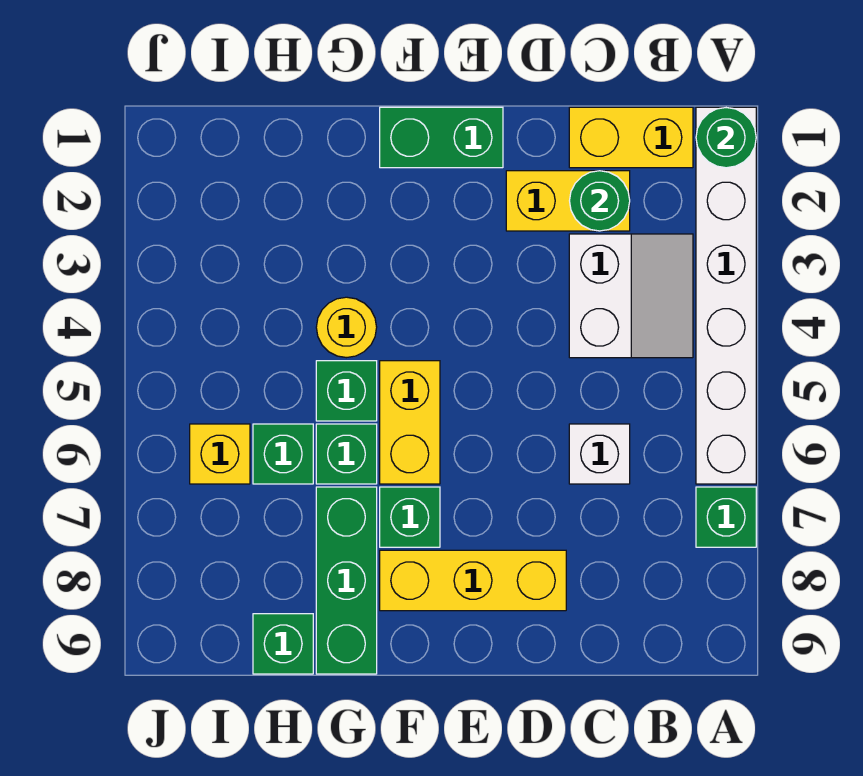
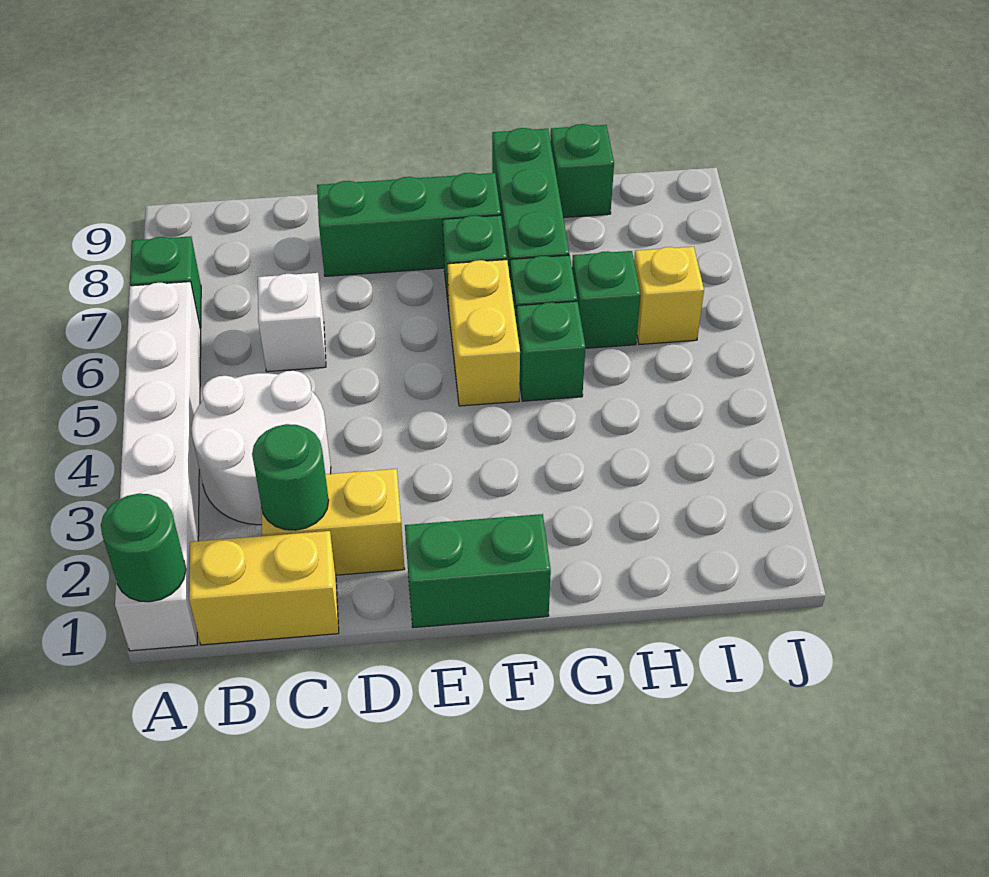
white 2x2 slope [569,234,693,358] -> white 2x2 round brick [192,371,331,525]
yellow 1x3 brick [380,550,566,611] -> green 1x3 brick [317,173,501,276]
yellow 1x1 round brick [316,297,377,358] -> none

